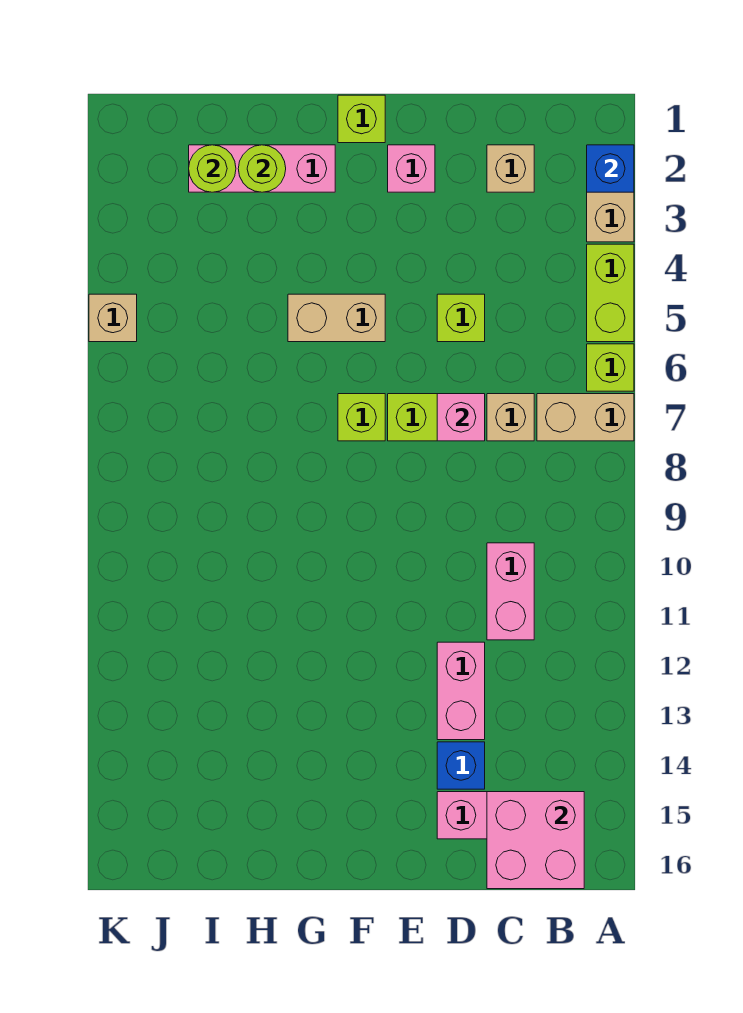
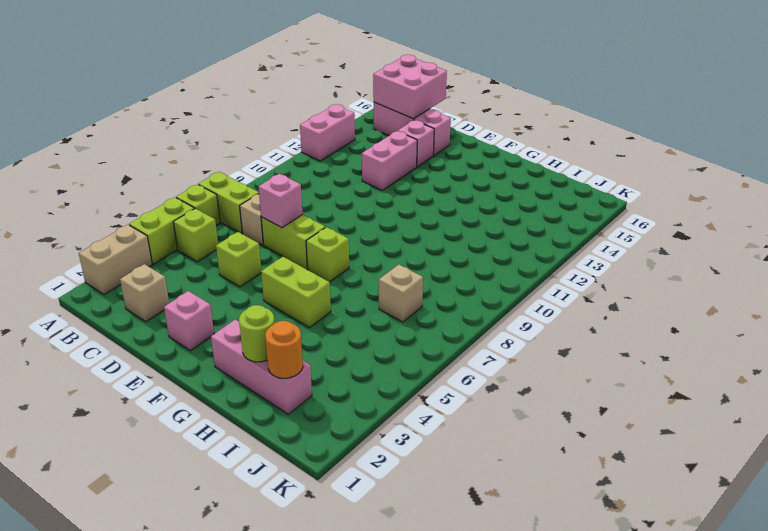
blue 1x1 brick [587,145,634,192] -> none
tan 1x2 brick [537,394,634,441] -> lime 1x2 brick [198,172,259,234]
pink 1x2 brick [487,543,534,640] -> pink 1x2 brick moved to [300,104,355,161]
blue 1x1 brick [437,742,485,789] -> pink 1x1 brick [398,120,434,167]
lime 1x1 brick [338,95,385,143] -> lime 1x1 brick moved to [173,208,218,262]
tan 1x2 brick [288,294,385,342] -> lime 1x2 brick [261,257,331,328]
lime 1x1 round brick [189,145,236,192] -> orange 1x1 round brick [265,321,303,378]
tan 1x1 brick [89,294,137,342] -> tan 1x1 brick moved to [379,264,423,322]

